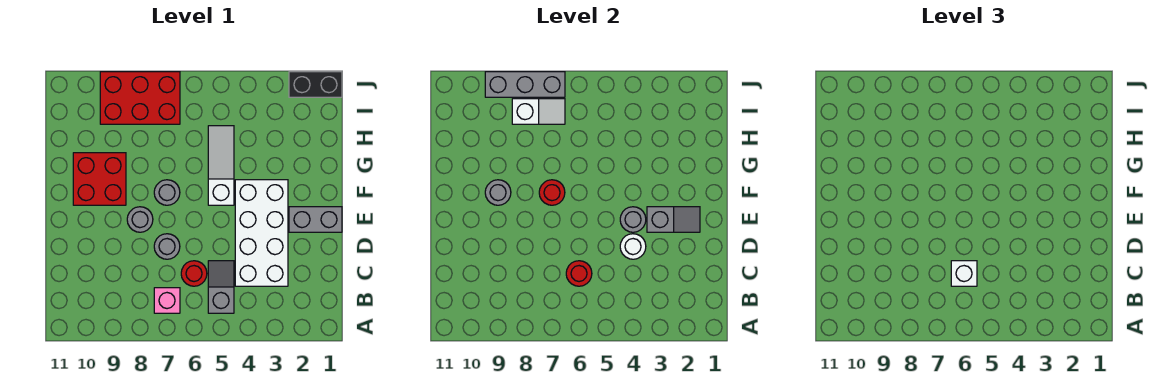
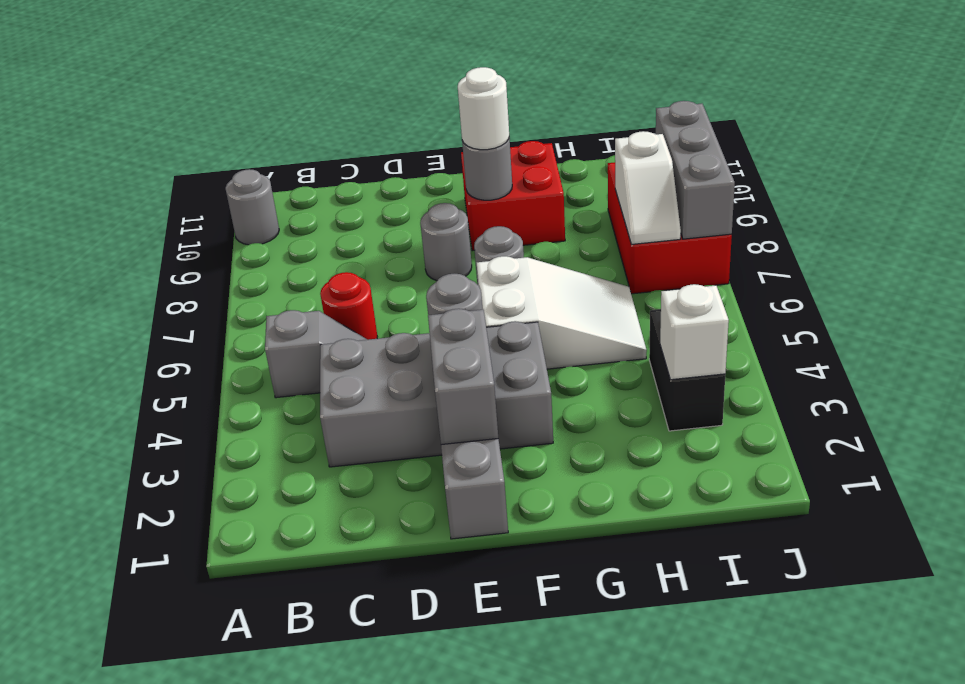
pink 1x1 brick [154,288,180,313] -> none
white 2x4 brick [235,180,288,286] -> grey 2x4 brick [320,321,553,467]
red 1x1 round brick [566,261,592,286] -> none
white 1x1 brick [951,261,977,286] -> white 1x1 brick moved to [660,284,729,380]
white 1x1 round brick [620,234,646,259] -> white 1x1 round brick moved to [458,67,509,150]
grey 1x1 round brick [154,234,180,259] -> grey 1x1 round brick moved to [225,169,279,245]
grey 1x2 slope [647,207,700,232] -> grey 1x2 brick [428,309,498,445]
white 1x3 slope [208,126,234,205] -> white 2x3 slope [477,256,647,369]
red 1x1 round brick [539,180,565,205] -> none
black 1x2 brick [289,72,342,97] -> black 1x2 brick moved to [649,309,725,431]

